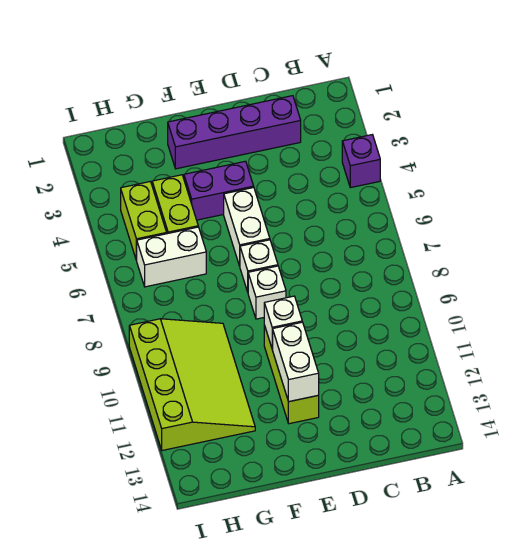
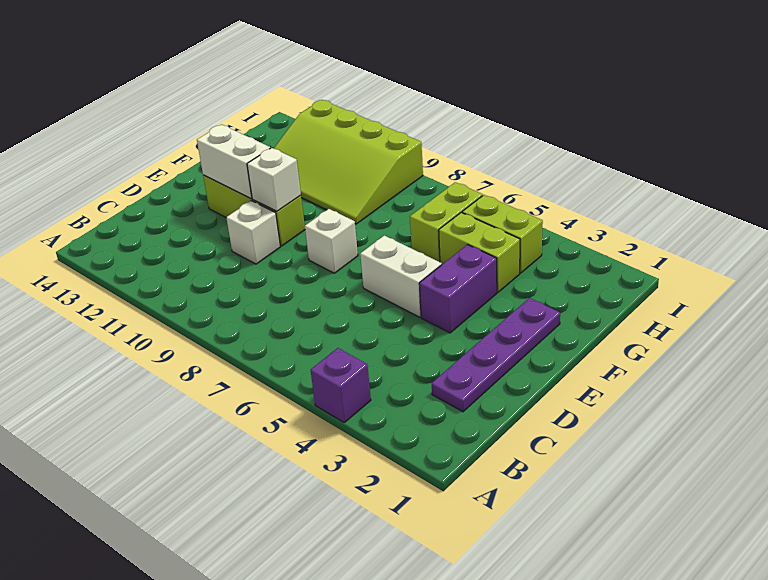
purple 1x4 brick [168,96,301,169] -> purple 1x4 plate [432,298,560,412]
white 1x1 brick [240,240,278,292] -> white 1x1 brick moved to [226,201,280,264]
white 1x2 brick [137,227,206,287] -> lime 1x2 brick [410,182,483,262]

